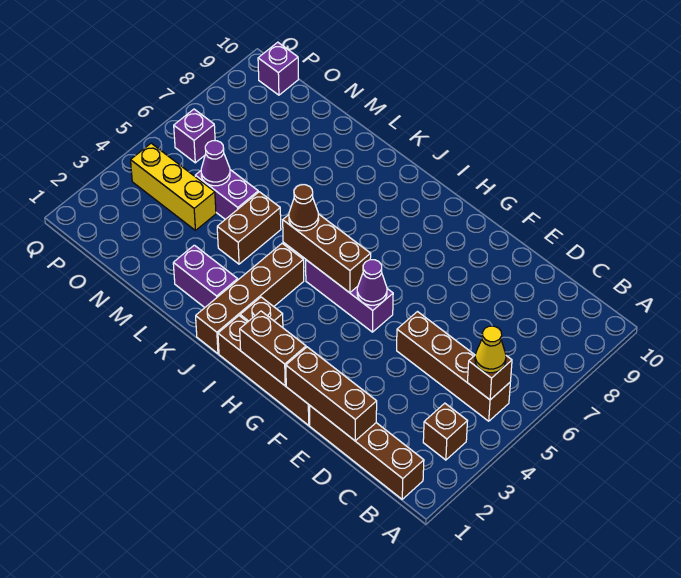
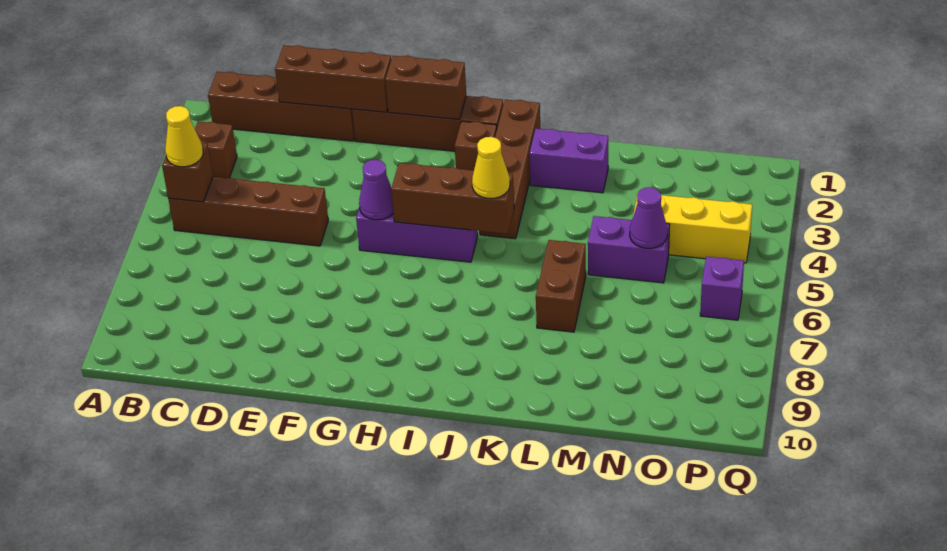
brown 1x1 cone [289,185,319,231] -> yellow 1x1 cone [472,137,510,198]
brown 1x2 brick [217,192,281,264] -> brown 1x2 brick moved to [536,240,586,332]
purple 1x1 brick [258,42,298,95] -> none

